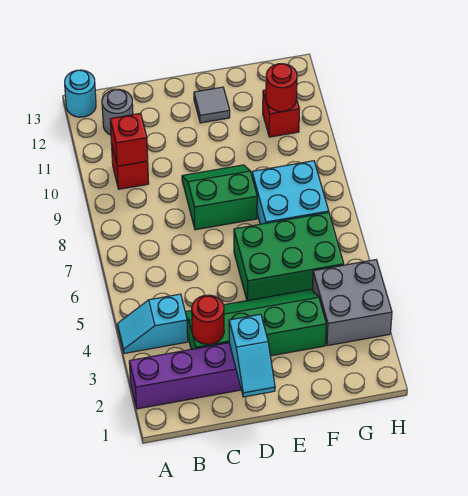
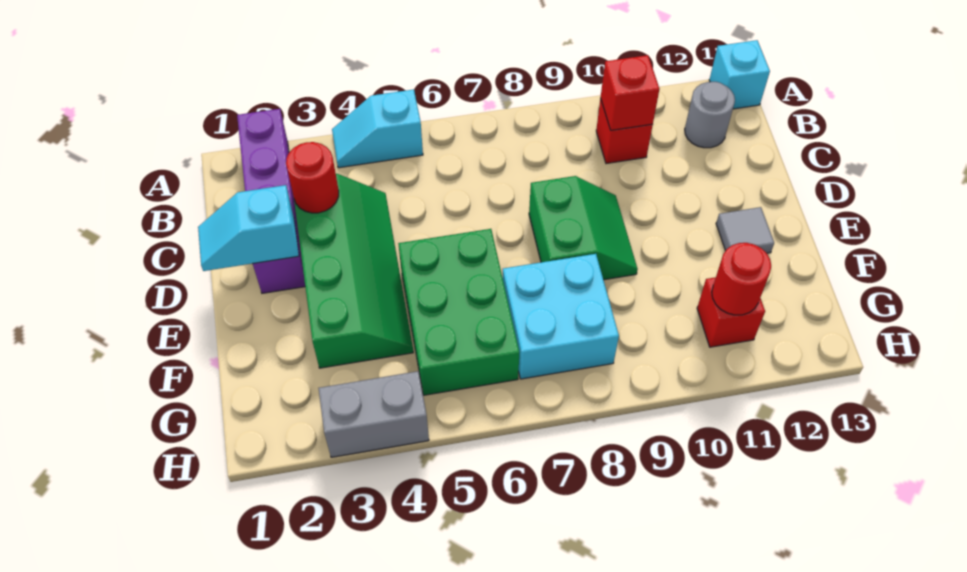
cyan 1x2 slope [117,294,188,353] -> cyan 1x2 slope turned to [332,90,423,168]
cyan 1x1 round brick [65,70,96,117] -> cyan 1x1 brick [709,40,770,109]
grey 2x2 brick [313,260,392,346] -> grey 1x2 brick [319,371,429,457]

